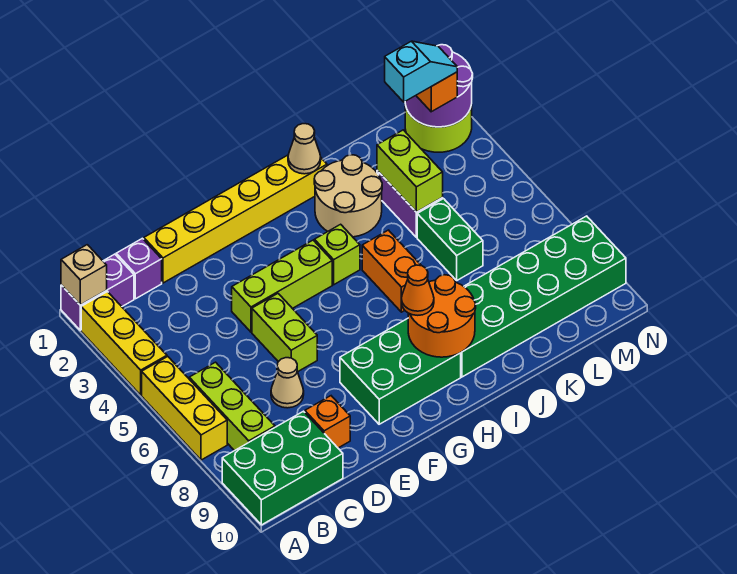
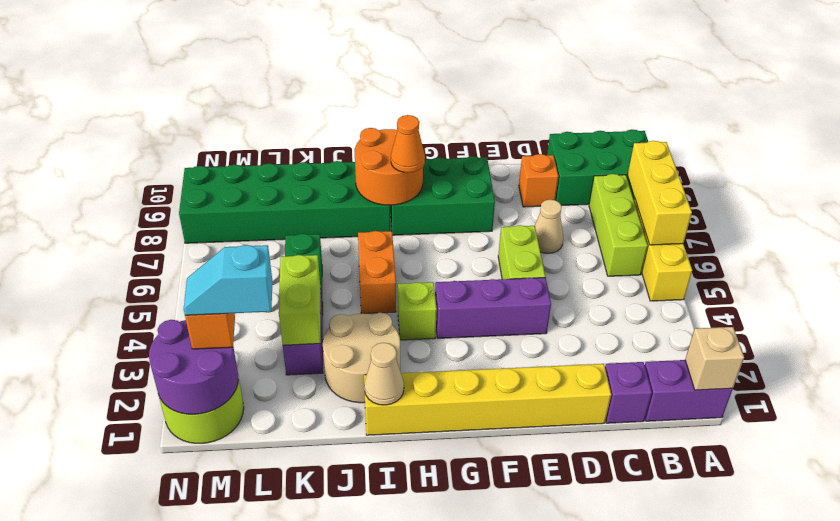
yellow 1x3 brick [81,292,167,395] -> yellow 1x3 brick moved to [628,141,692,245]
lime 1x3 brick [232,240,332,332] -> purple 1x3 brick [435,278,551,338]

